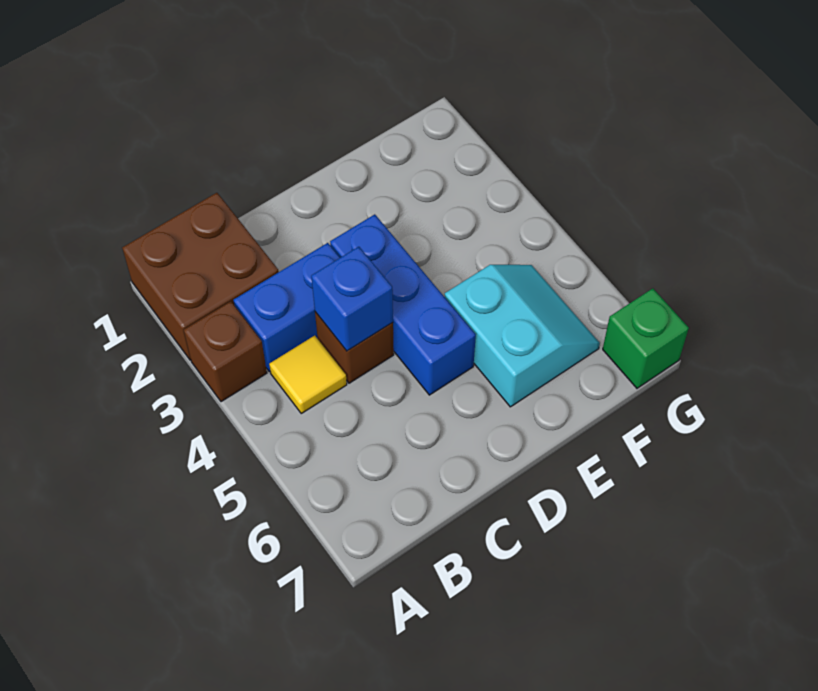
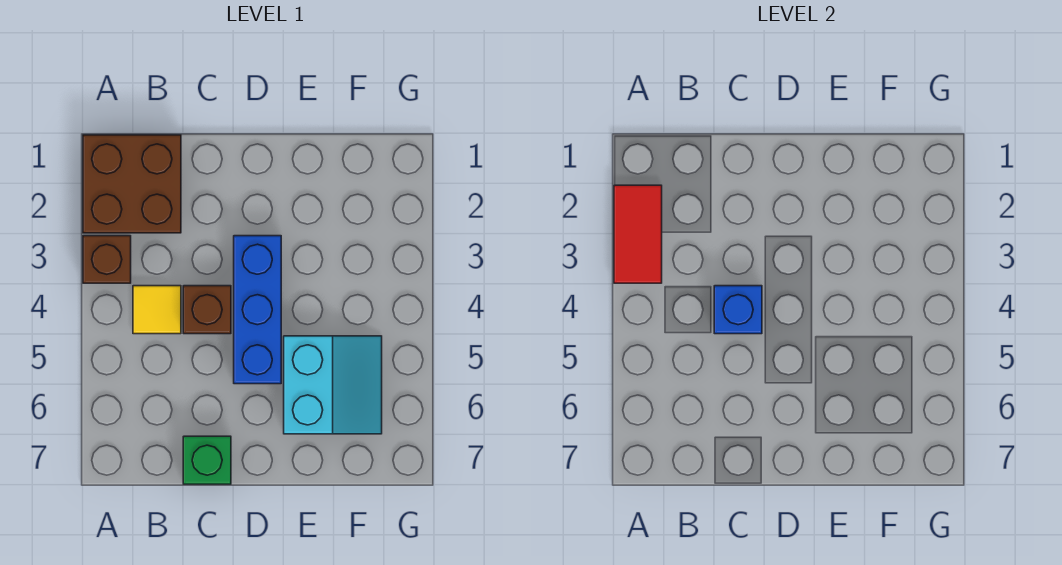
none -> red 1x2 tile [614,185,662,283]
blue 1x2 brick [234,243,340,372] -> none
green 1x1 brick [603,288,689,388] -> green 1x1 brick moved to [183,436,231,484]

